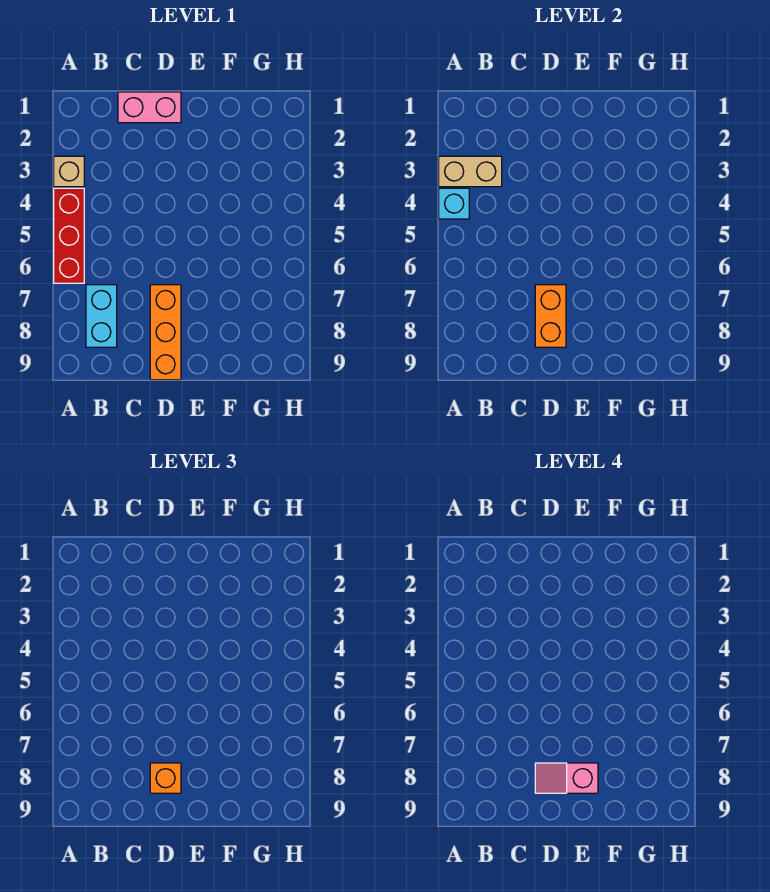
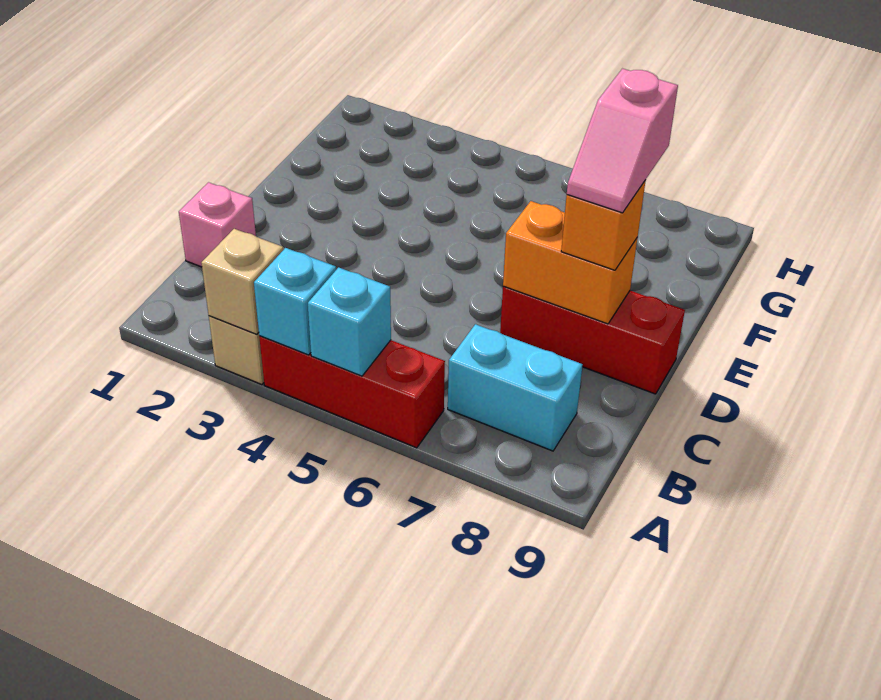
tan 1x2 brick [439,156,502,187] -> tan 1x1 brick [201,229,283,334]
none -> cyan 1x1 brick [308,267,391,376]
pink 1x2 brick [118,92,181,123] -> pink 1x1 brick [179,182,256,267]
orange 1x3 brick [150,285,181,380] -> red 1x3 brick [500,286,685,394]

